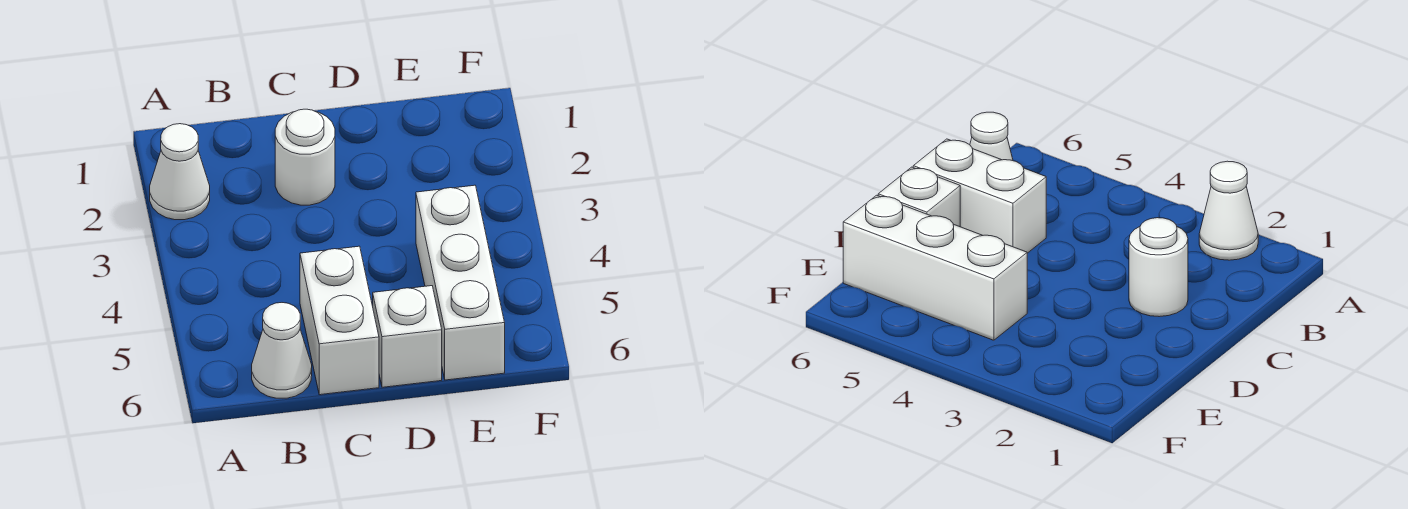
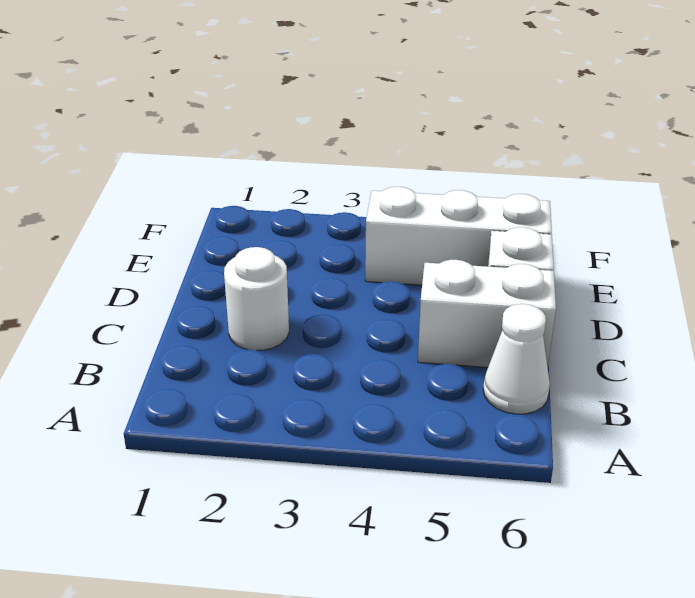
white 1x1 cone [150,124,210,220] -> none

